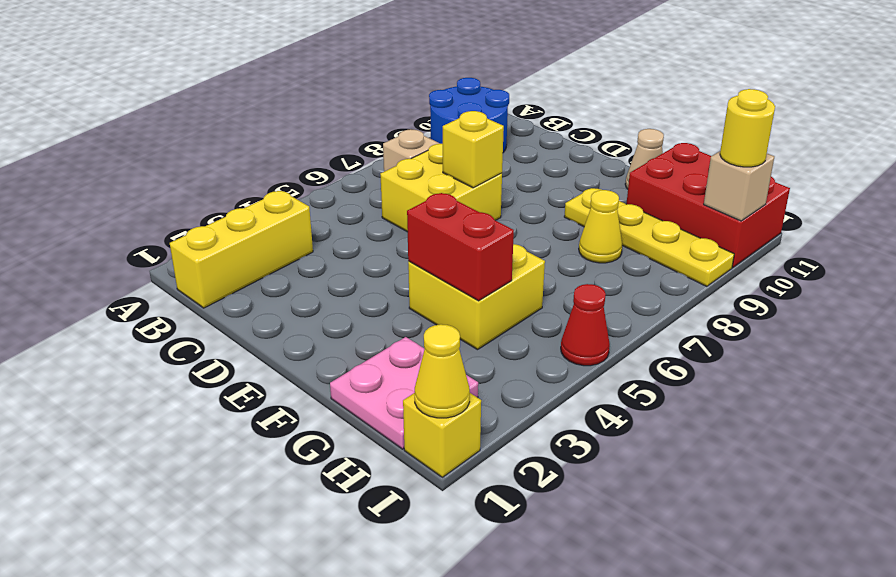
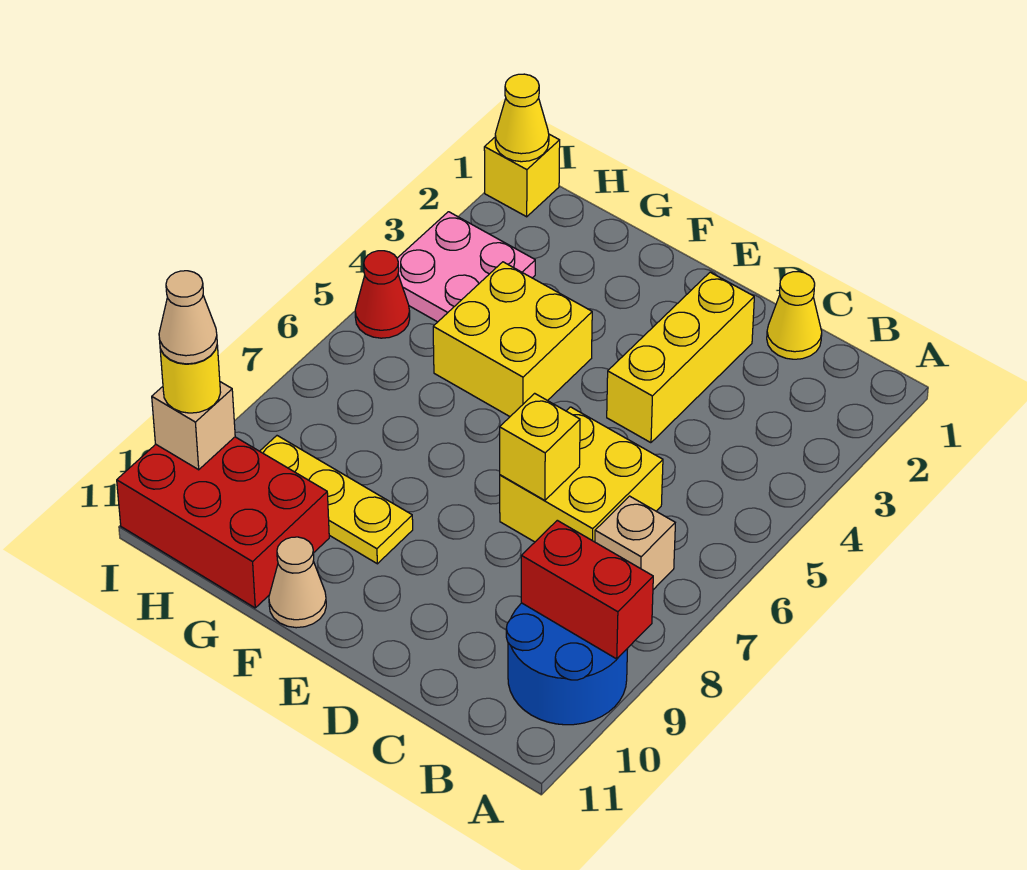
yellow 1x3 brick [170,191,313,308] -> yellow 1x3 brick moved to [607,272,754,443]
red 1x2 brick [407,193,514,301] -> red 1x2 brick moved to [521,520,653,659]
yellow 1x4 plate [564,188,734,286] -> yellow 1x3 plate [260,436,413,564]
pink 2x2 plate [330,337,478,449] -> pink 2x2 plate moved to [397,212,535,322]
yellow 1x1 cone [579,190,622,263] -> yellow 1x1 cone moved to [767,272,822,359]
none -> tan 1x1 cone [159,271,217,364]

